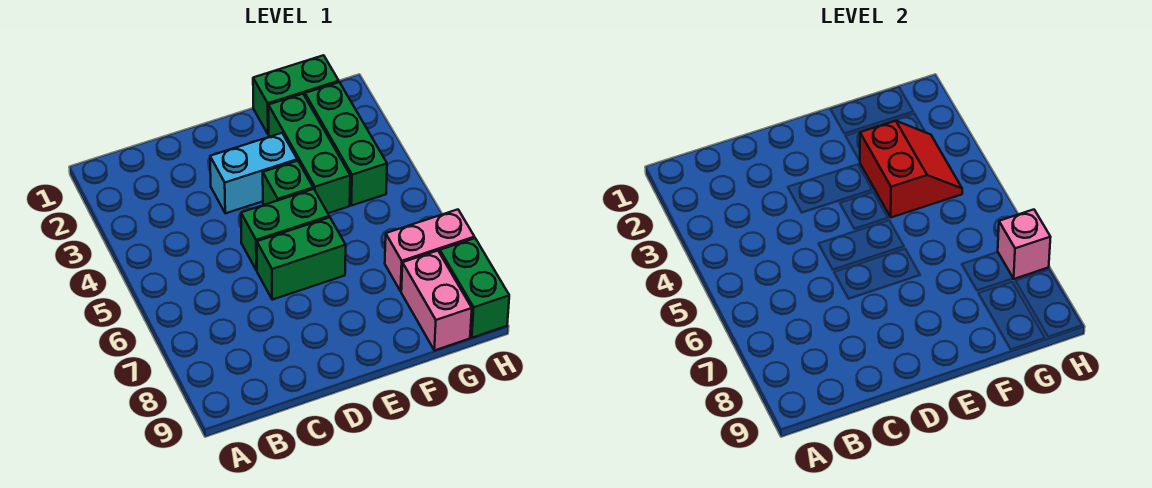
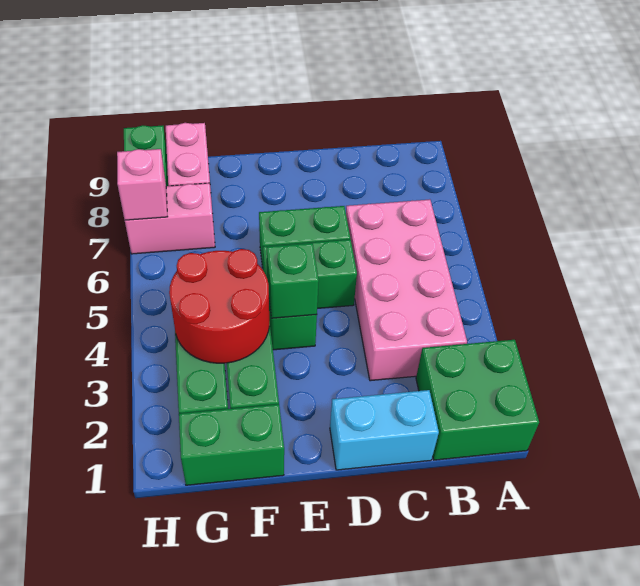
none -> green 2x2 brick [416,340,539,460]
none -> pink 2x4 brick [346,200,467,381]
cyan 1x2 brick [210,133,297,213] -> cyan 1x2 brick moved to [330,390,439,470]
none -> green 1x1 brick [267,243,319,318]
red 2x2 slope [860,121,962,217] -> red 2x2 round brick [169,249,269,364]

